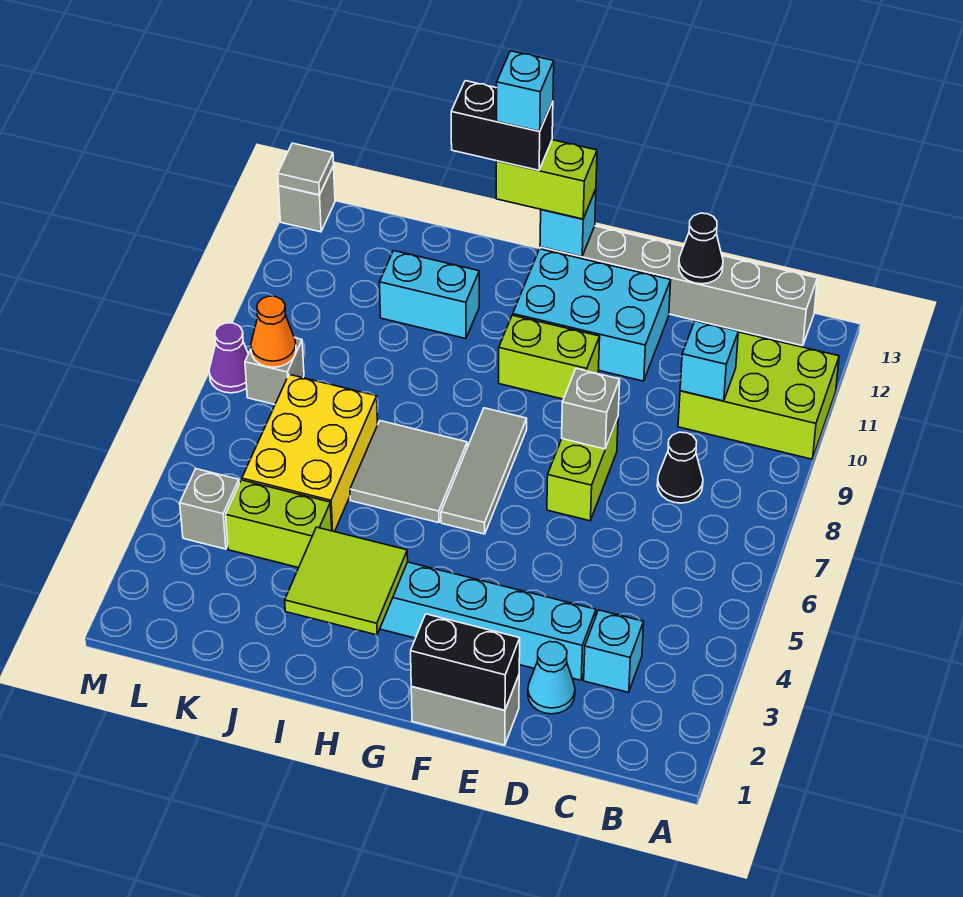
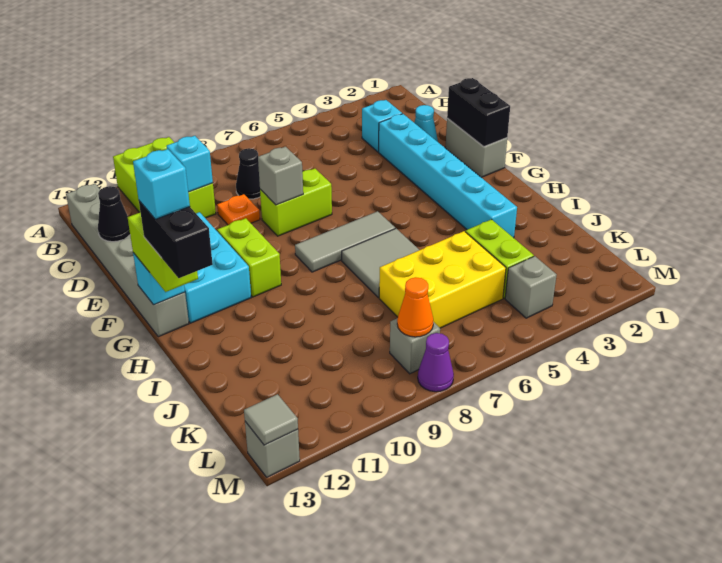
none -> orange 1x1 plate [217,194,260,225]
lime 2x2 tile [285,527,408,635] -> none
cyan 1x2 brick [379,251,479,339] -> none

